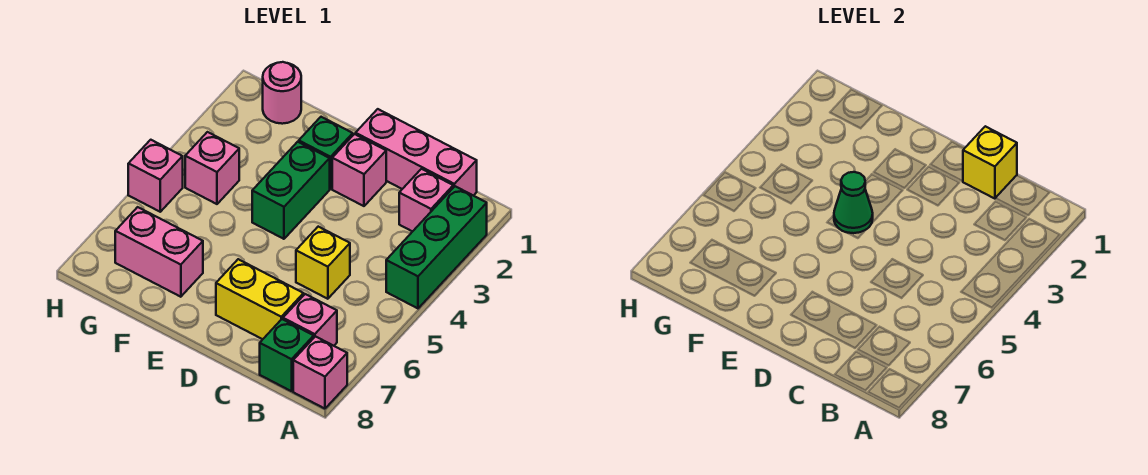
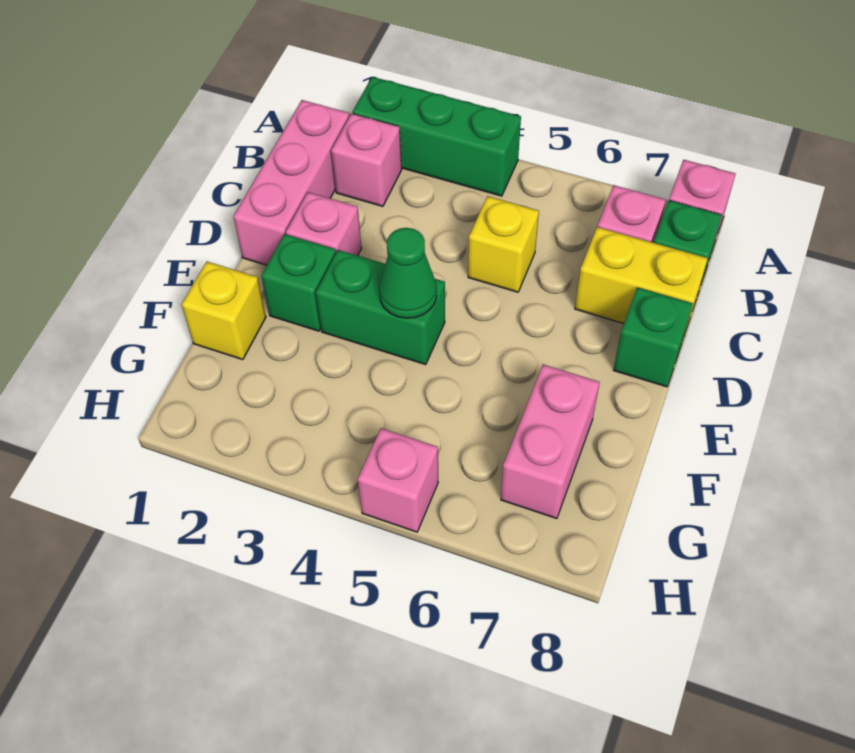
yellow 1x1 brick [963,126,1017,199] -> yellow 1x1 brick moved to [182,262,266,360]
yellow 1x2 brick [216,259,304,339] -> yellow 1x2 brick turned to [575,227,708,335]
none -> green 1x1 brick [613,287,693,387]
pink 1x1 round brick [263,62,301,124] -> none
pink 1x1 brick [185,132,239,204] -> none

